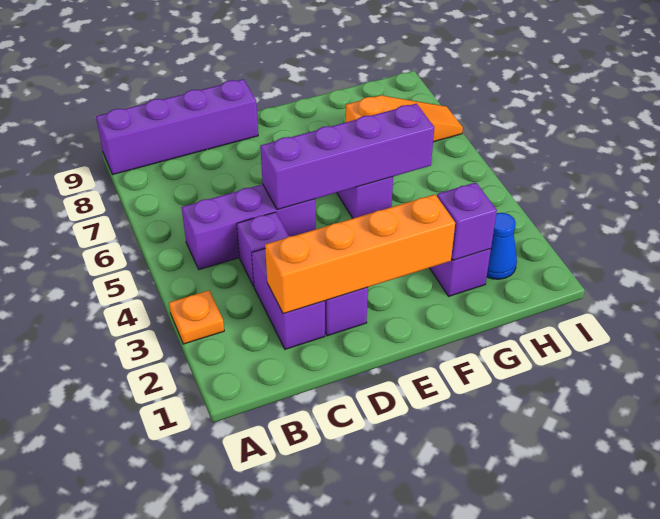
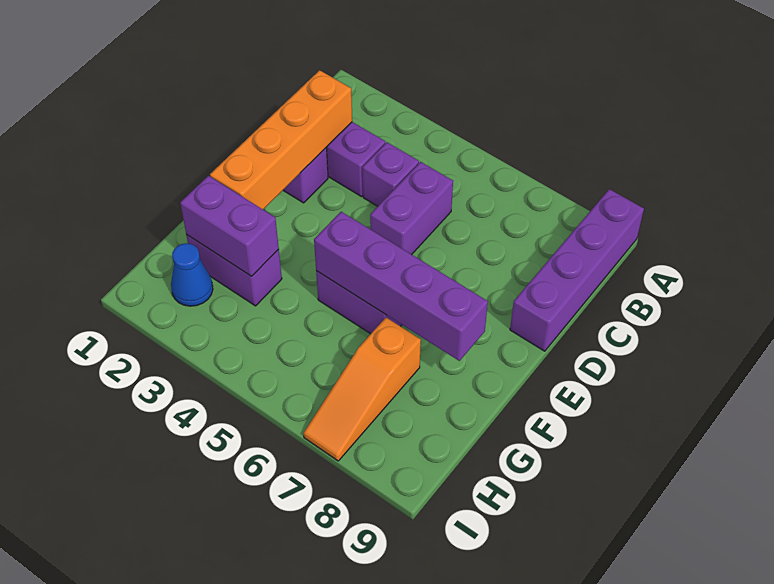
orange 1x1 plate [169,290,224,344] -> none
purple 1x3 brick [181,184,316,270] -> purple 1x2 brick [370,162,453,255]
purple 1x4 brick [260,104,434,210] -> purple 1x4 brick turned to [314,212,488,361]
purple 1x1 brick [437,182,497,260] -> purple 1x2 brick [180,176,279,276]

